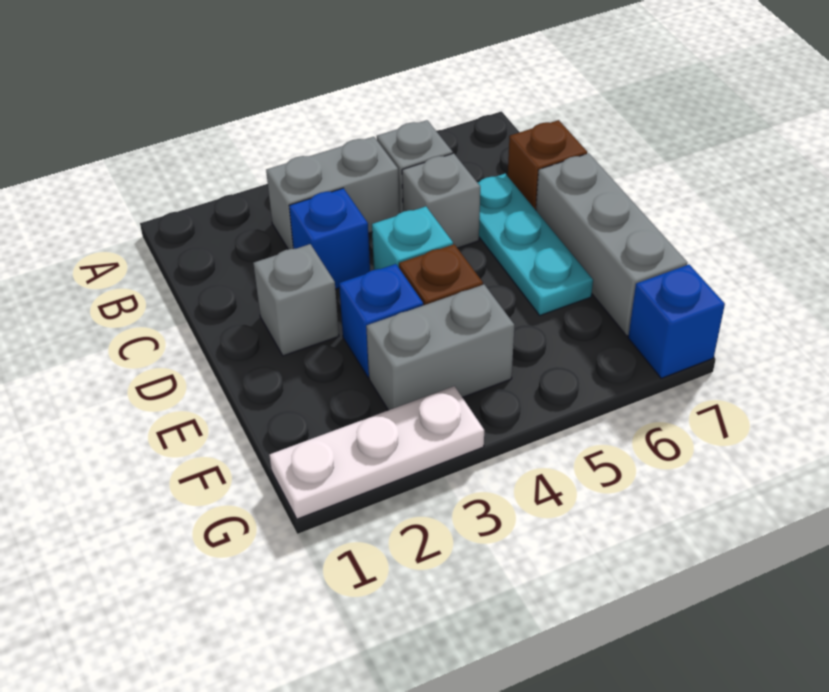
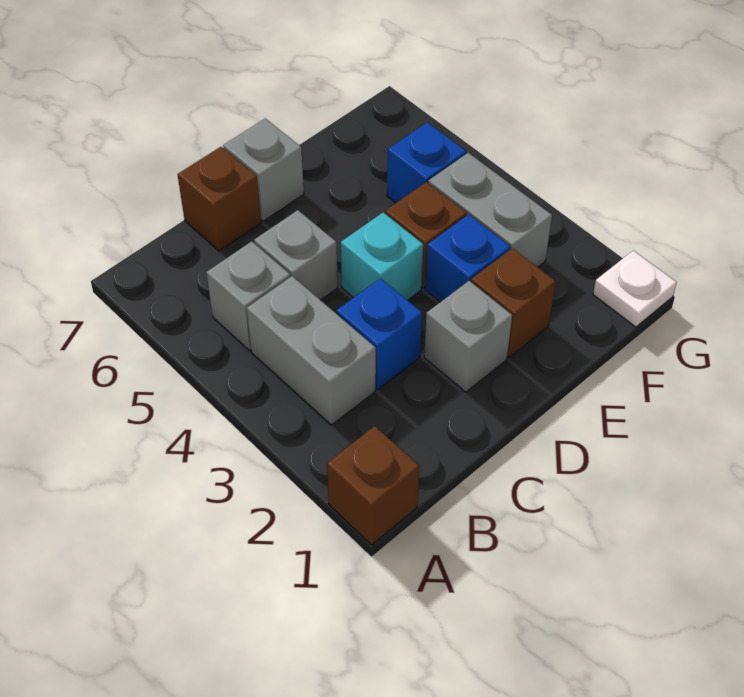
none -> brown 1x1 brick [327,426,419,545]
cyan 1x3 plate [477,174,593,315] -> none
grey 1x3 brick [536,153,687,336] -> grey 1x1 brick [223,119,304,221]
none -> brown 1x1 brick [471,248,556,358]
white 1x3 plate [269,386,484,519] -> white 1x1 plate [593,250,677,327]
blue 1x1 brick [628,265,725,378] -> blue 1x1 brick moved to [387,122,466,203]

